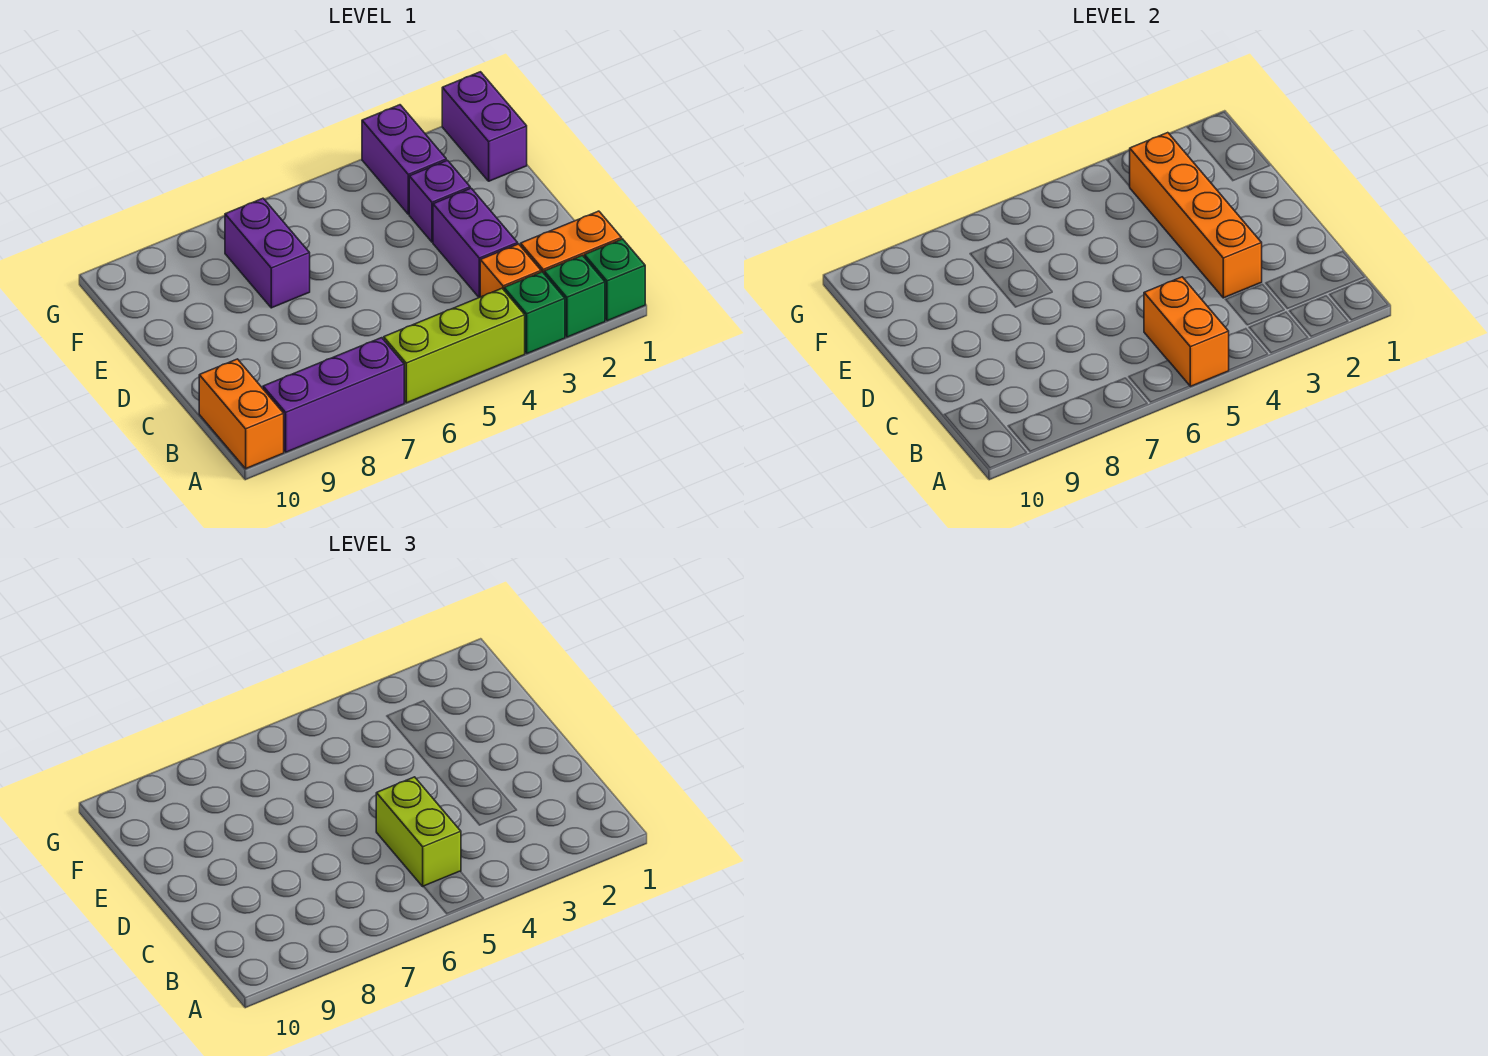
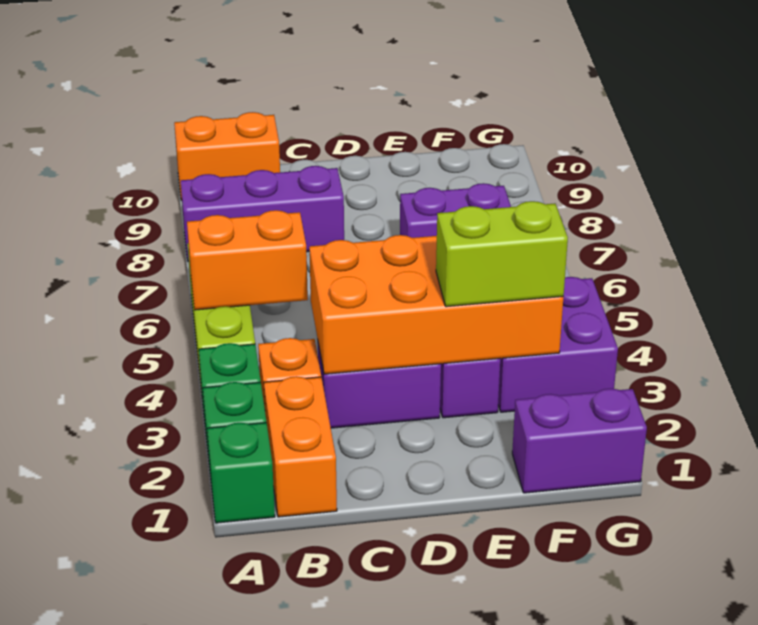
purple 1x3 brick [263,338,404,452] -> purple 1x3 brick turned to [181,166,344,261]
lime 1x2 brick [376,777,461,886] -> lime 1x2 brick moved to [436,201,568,307]
orange 1x4 brick [1129,133,1262,298] -> orange 2x4 brick [309,235,563,374]
purple 1x2 brick [362,105,446,214] -> purple 2x2 brick [498,277,618,412]

